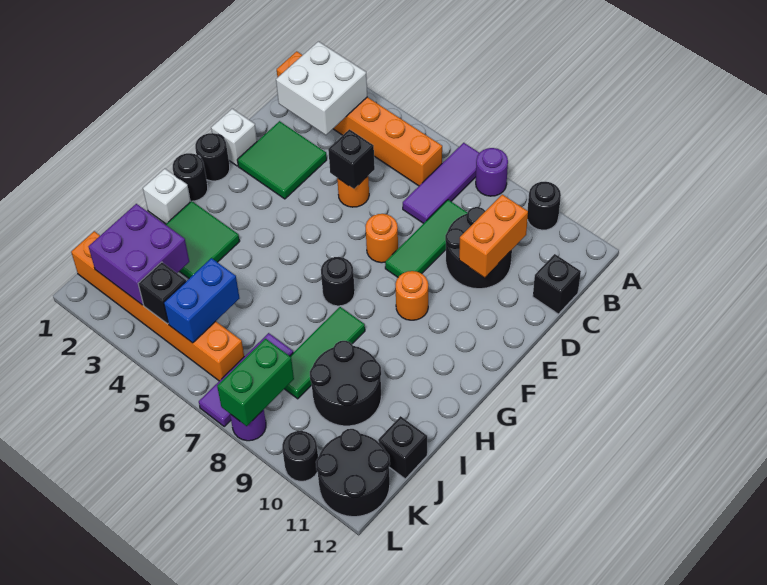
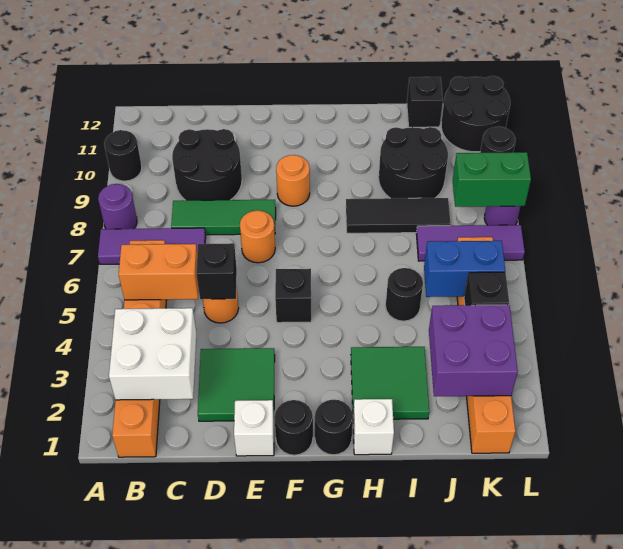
orange 1x2 brick [459,195,528,277] -> orange 1x2 brick moved to [119,244,199,300]
black 1x1 brick [533,254,581,314] -> black 1x1 brick moved to [275,269,311,323]
black 1x1 round brick [321,257,355,306] -> black 1x1 round brick moved to [386,268,423,321]
green 1x3 tile [285,307,365,399] -> black 1x3 tile [346,198,451,233]

